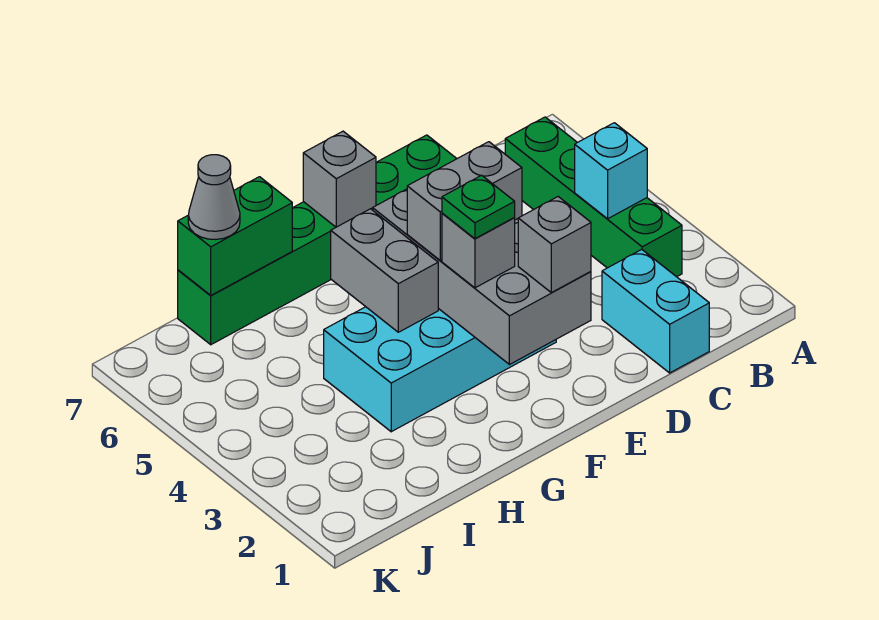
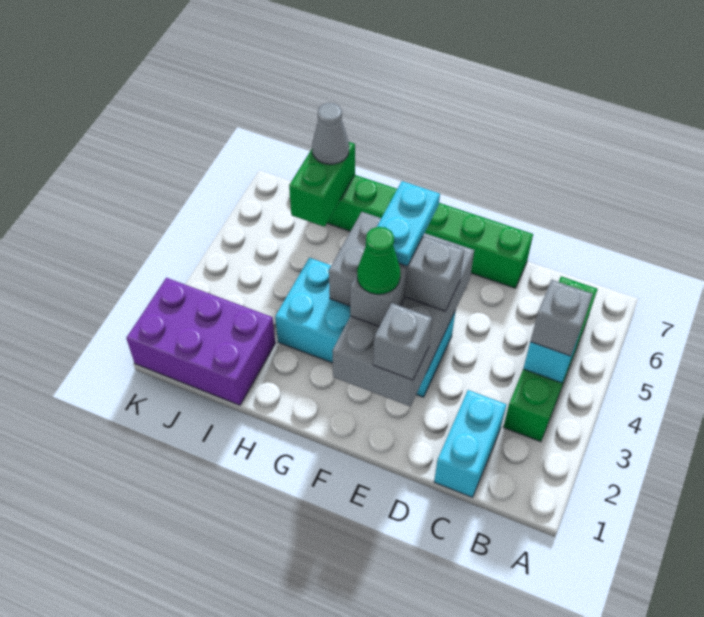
green 1x1 plate [442,175,515,239] -> green 1x1 cone [357,227,400,294]
none -> cyan 1x2 plate [377,181,440,266]
grey 1x1 brick [303,131,376,227] -> grey 1x1 brick moved to [530,280,593,356]
green 1x2 brick [178,177,292,295] -> green 1x2 brick turned to [289,142,355,227]
none -> purple 2x3 brick [126,278,275,405]

